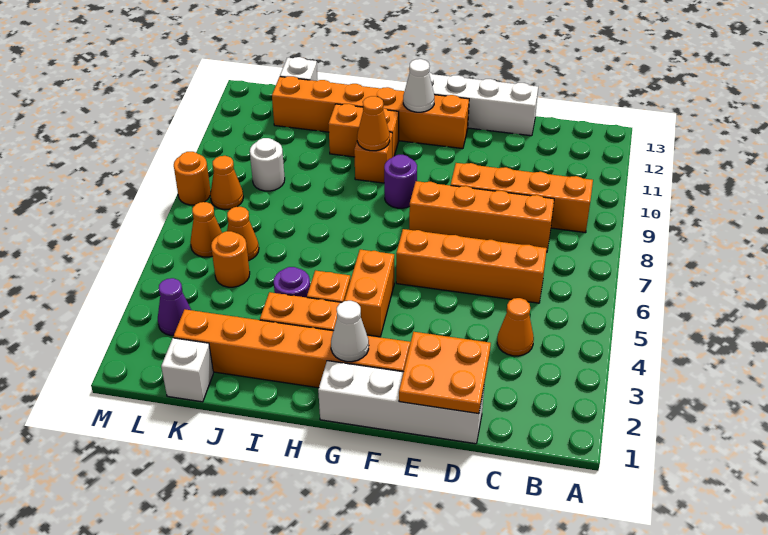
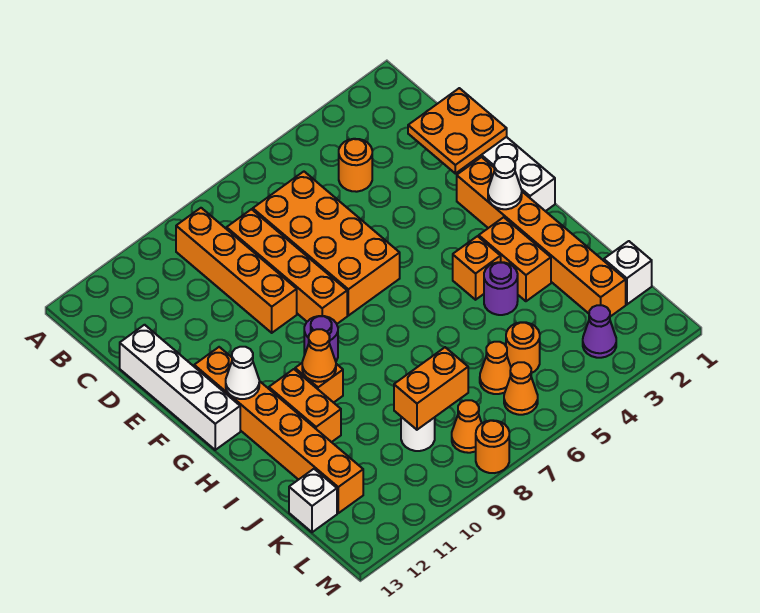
orange 1x1 cone [497,298,534,356] -> orange 1x1 round brick [339,139,372,192]
orange 1x4 brick [396,229,547,303] -> orange 2x4 brick [253,172,400,316]
orange 1x2 brick [345,250,394,337] -> orange 1x2 brick moved to [394,347,468,430]

